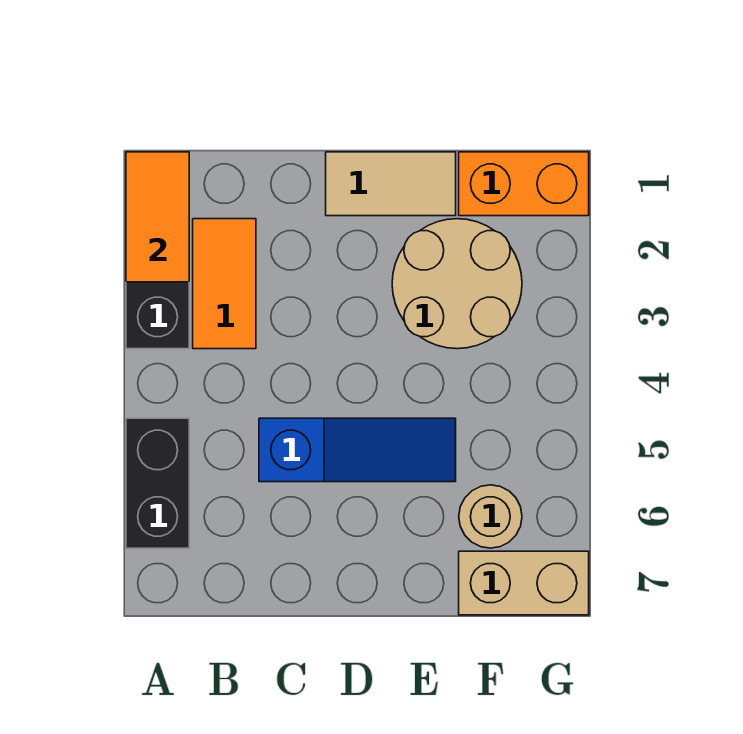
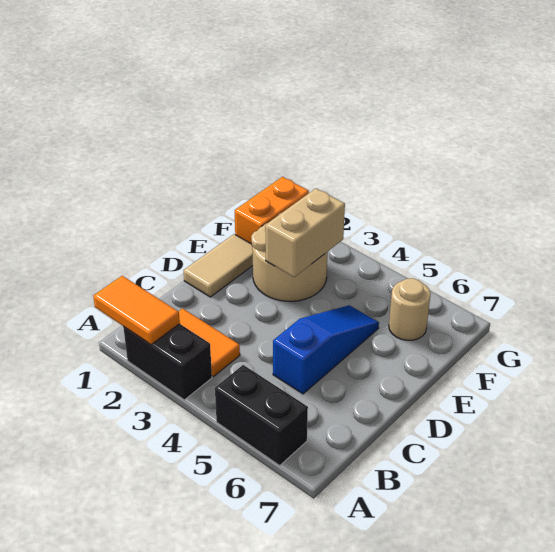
tan 1x2 brick [459,551,589,615] -> tan 1x2 brick moved to [265,188,345,277]

